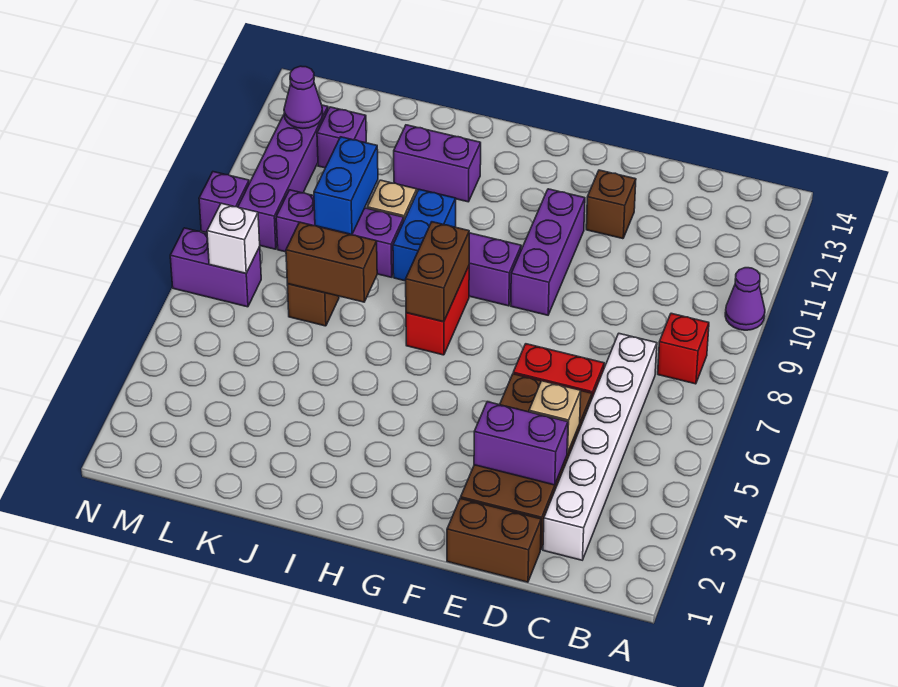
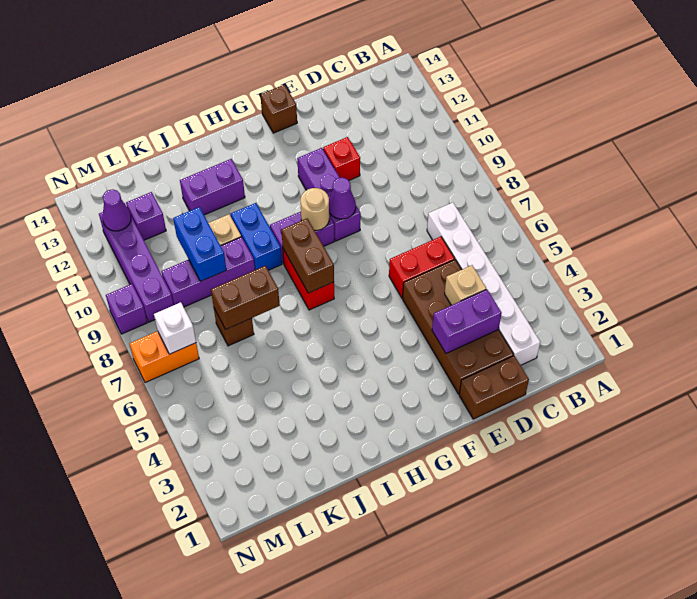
purple 1x1 cone [725,268,765,330] -> purple 1x1 cone moved to [329,178,356,219]
red 1x1 brick [658,313,709,384] -> red 1x1 brick moved to [323,137,360,181]
brown 1x1 brick [586,170,636,239] -> brown 1x1 brick moved to [260,85,297,133]
none -> tan 1x1 round brick [301,188,329,230]
purple 1x2 brick [170,228,261,307] -> orange 1x2 brick [130,331,199,383]

